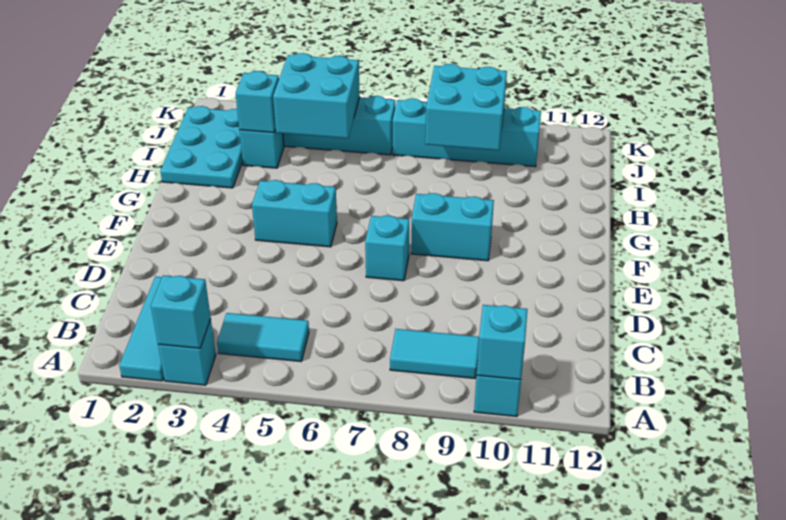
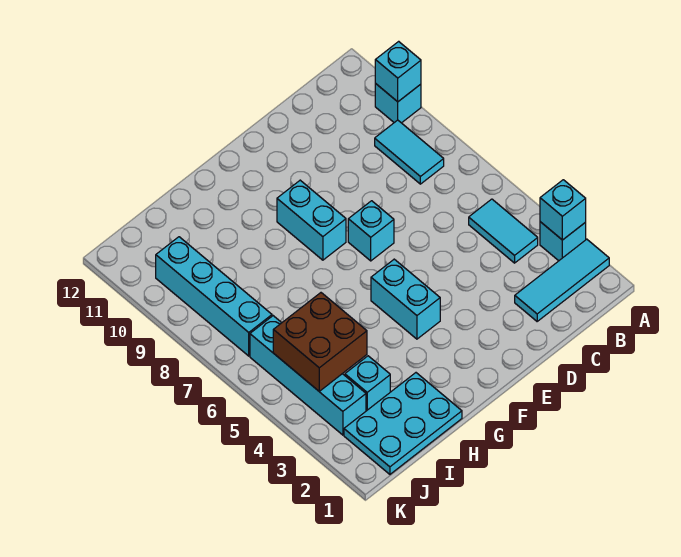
cyan 1x1 brick [236,71,279,133] -> none
cyan 2x2 brick [273,53,360,138] -> brown 2x2 brick [273,293,367,391]
cyan 2x2 brick [425,64,507,150] -> none

